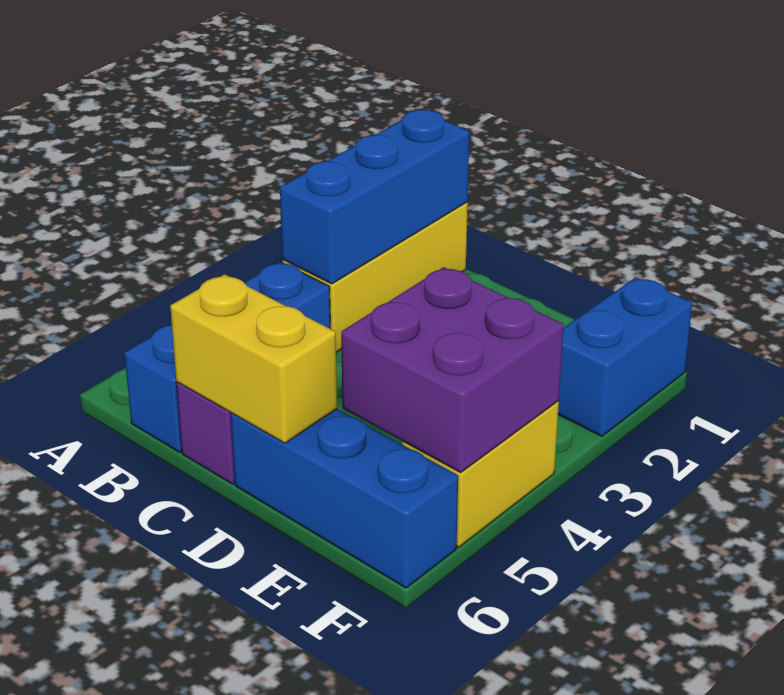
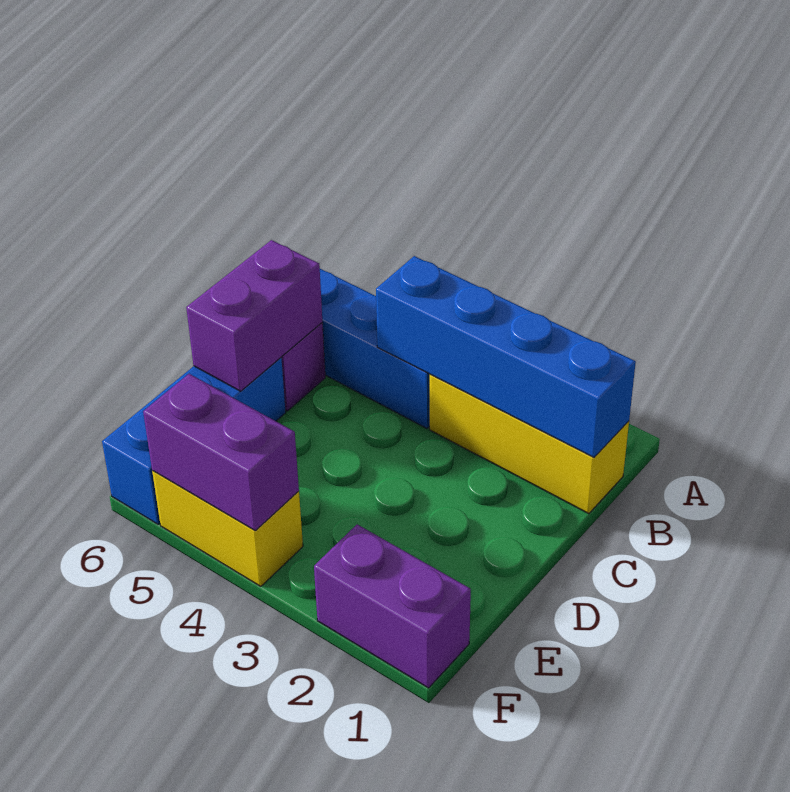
blue 1x3 brick [280,110,469,284] -> blue 1x4 brick [376,256,636,457]
yellow 1x2 brick [170,274,337,443] -> purple 1x2 brick [186,240,322,391]
purple 2x2 brick [341,267,564,473] -> purple 1x2 brick [143,374,299,530]
blue 1x2 brick [558,277,692,436] -> purple 1x2 brick [314,524,471,688]

